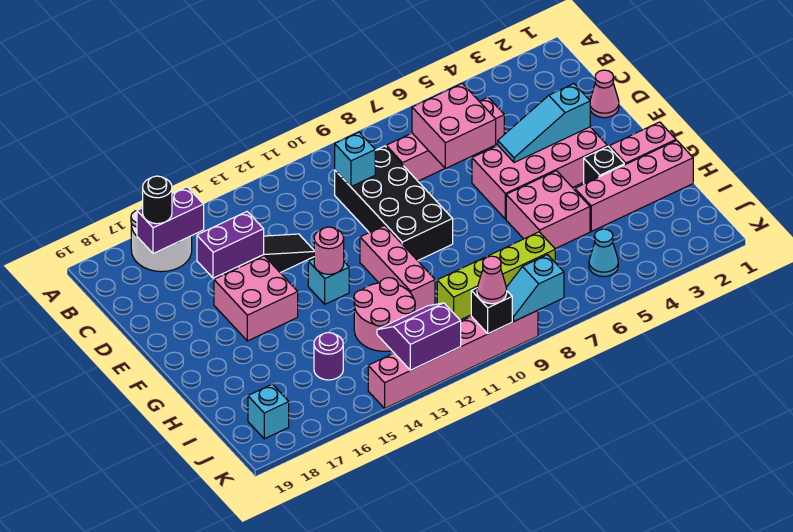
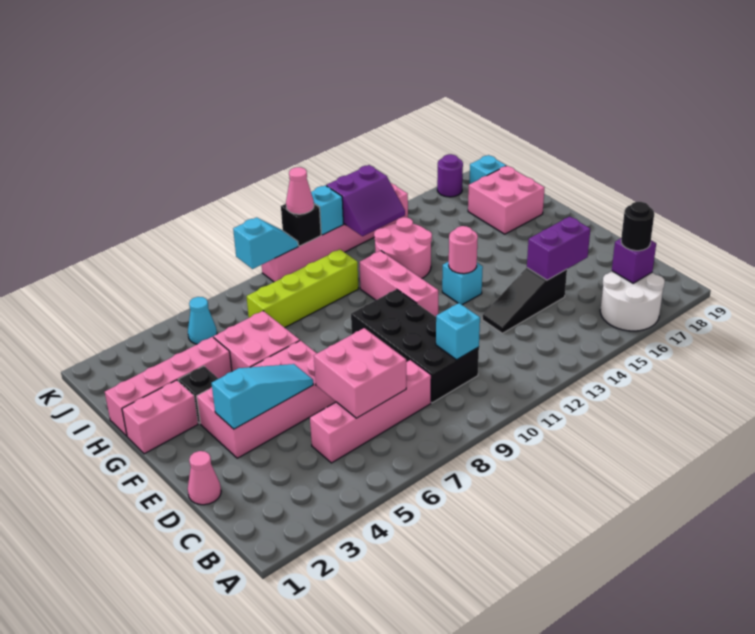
purple 1x2 brick [137,187,204,254] -> purple 1x1 brick [612,239,656,283]
pink 2x2 brick [214,256,298,341] -> pink 2x2 brick moved to [468,166,545,234]
purple 1x1 round brick [314,333,343,380] -> purple 1x1 round brick moved to [437,154,463,197]
none -> cyan 1x1 brick [311,185,343,235]

